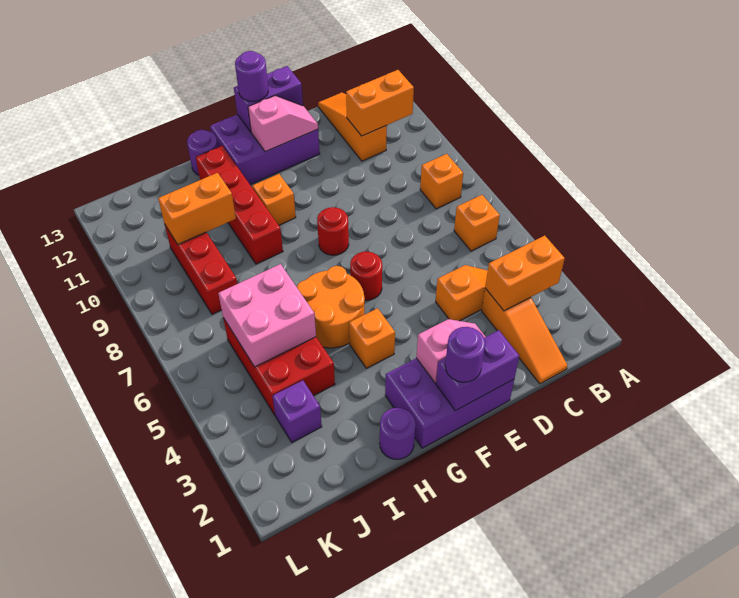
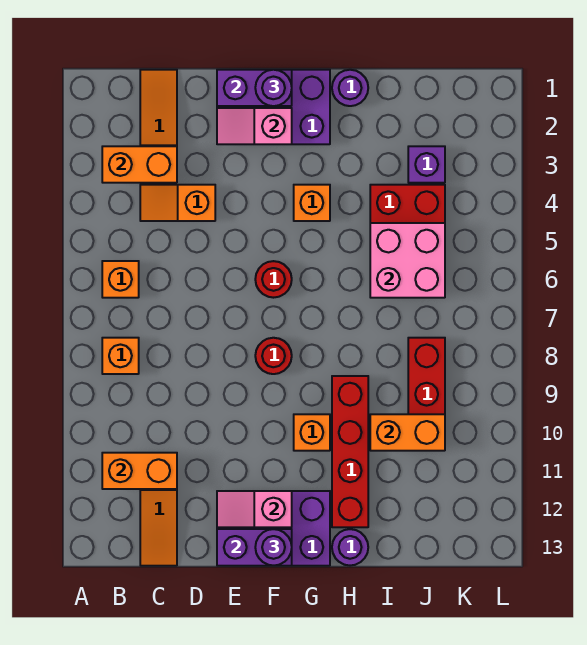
orange 2x2 round brick [297,266,365,348] -> none

